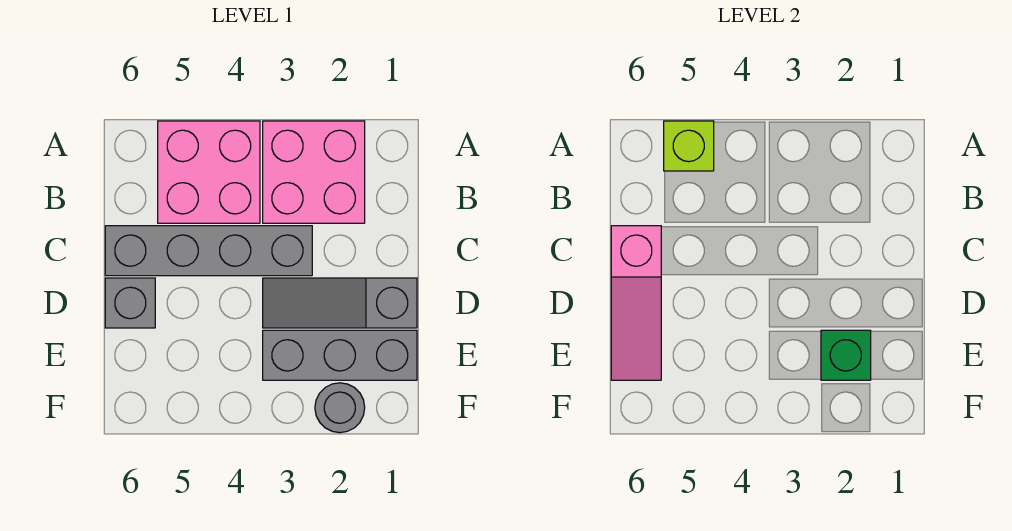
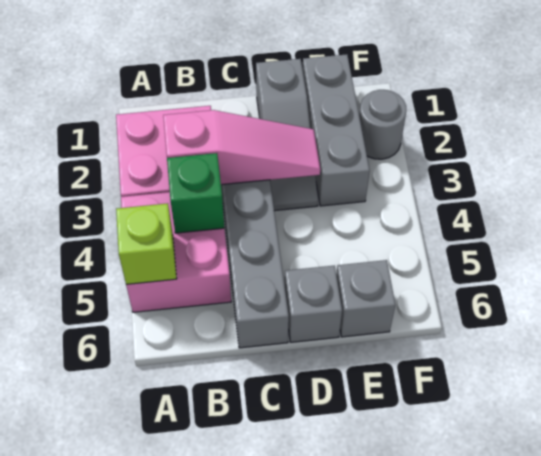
pink 1x3 slope [611,226,661,380] -> pink 1x3 slope moved to [163,110,320,185]
green 1x1 brick [821,330,871,380] -> green 1x1 brick moved to [167,153,224,233]
none -> grey 1x1 brick [336,260,395,337]

